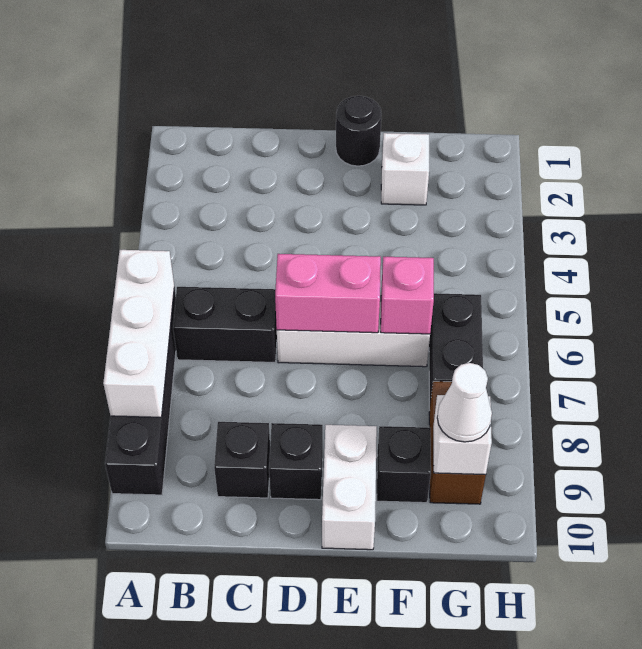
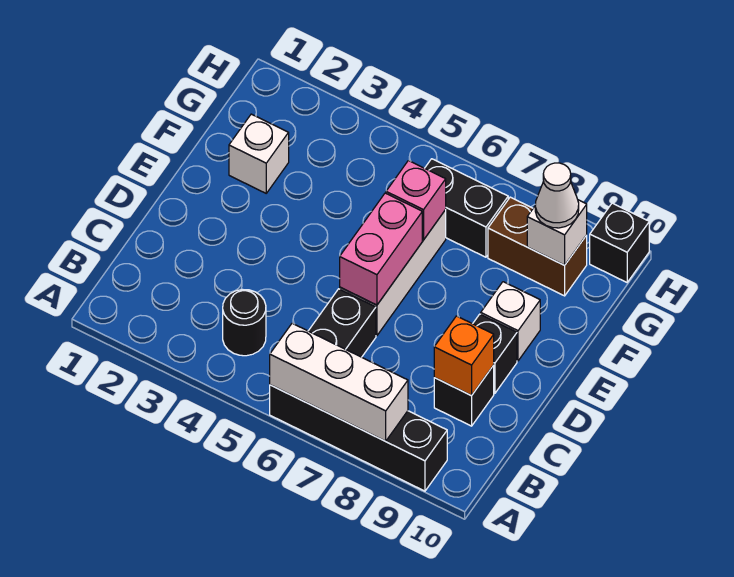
none -> orange 1x1 brick [434,316,494,396]
black 1x1 round brick [336,96,381,166] -> black 1x1 round brick moved to [223,289,266,356]
white 1x2 brick [322,425,377,550] -> white 1x1 brick [481,282,540,361]
black 1x1 brick [377,426,431,503] -> black 1x1 brick moved to [590,203,649,282]

